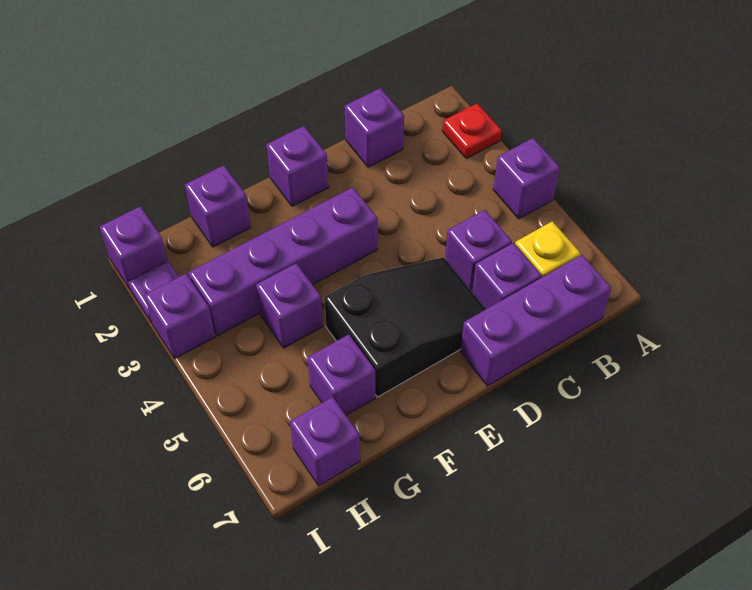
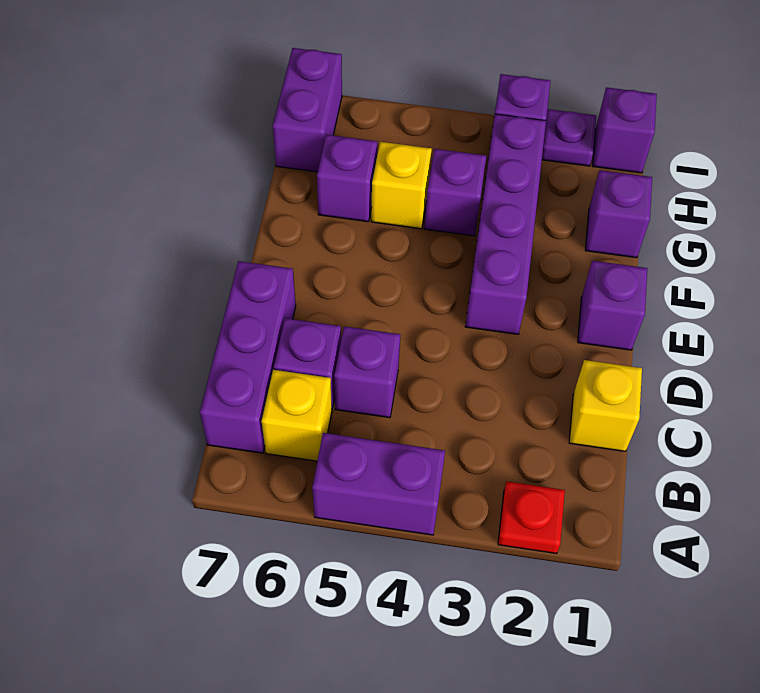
purple 1x1 brick [493,138,560,219] -> purple 1x2 brick [312,433,445,535]
purple 1x1 brick [345,88,404,167] -> yellow 1x1 brick [569,360,642,451]
black 2x3 slope [324,257,486,397] -> none
none -> yellow 1x1 brick [371,142,432,229]
purple 1x1 brick [290,397,360,486] -> purple 1x2 brick [273,48,342,172]

